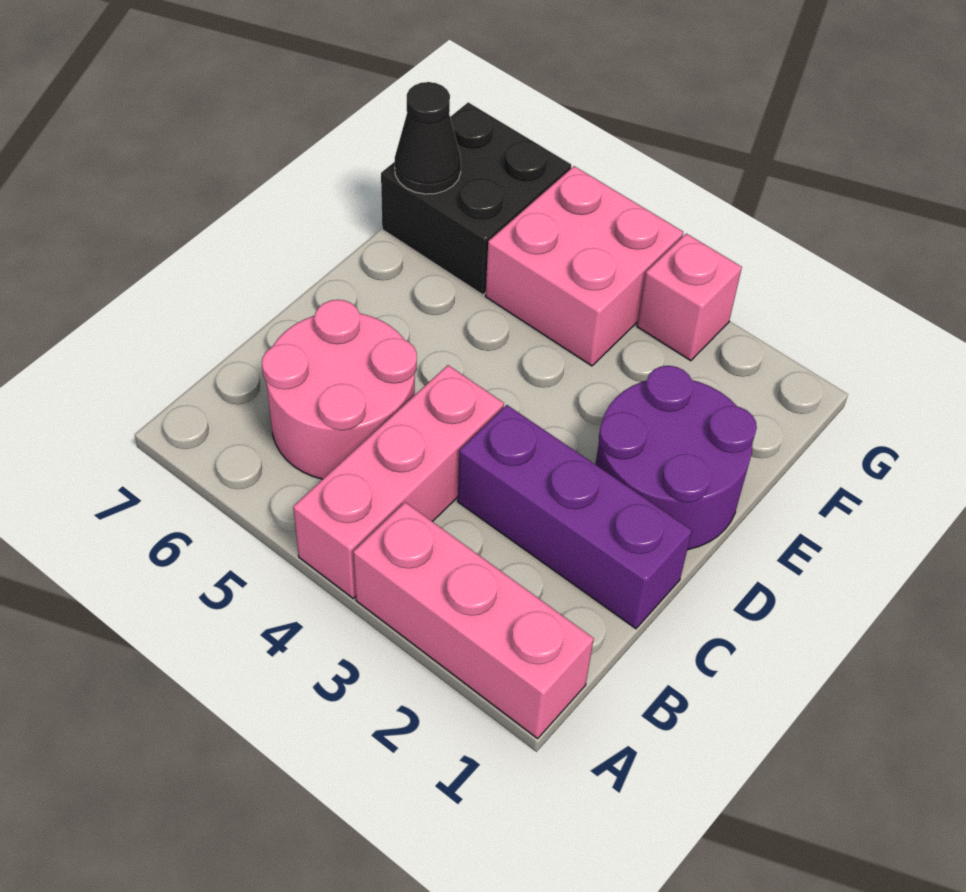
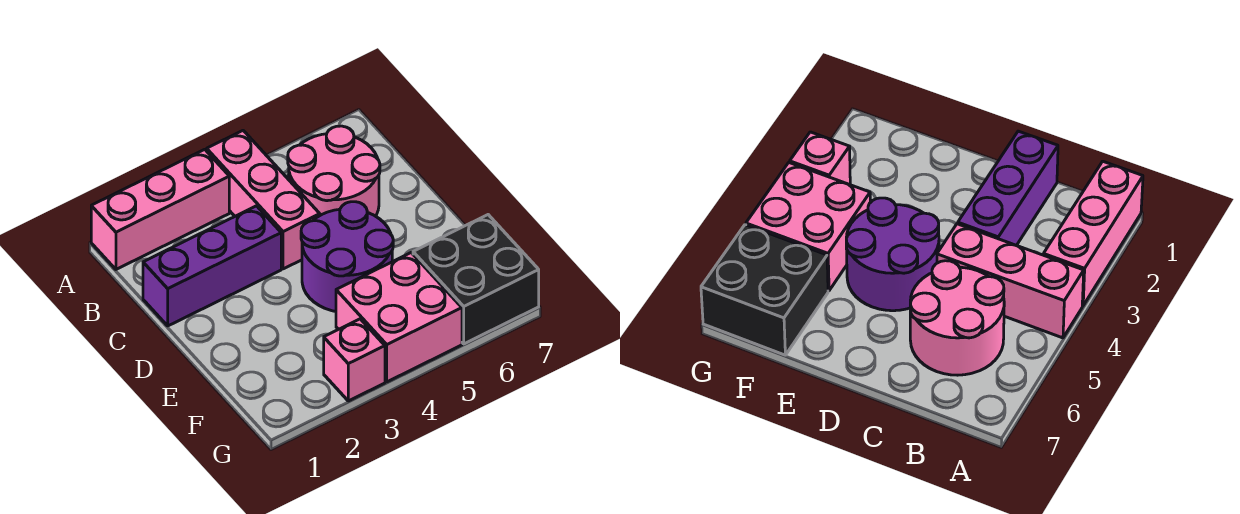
purple 2x2 round brick [595,366,757,550] -> purple 2x2 round brick moved to [301,202,393,312]
black 1x1 cone [395,82,461,194] -> none

